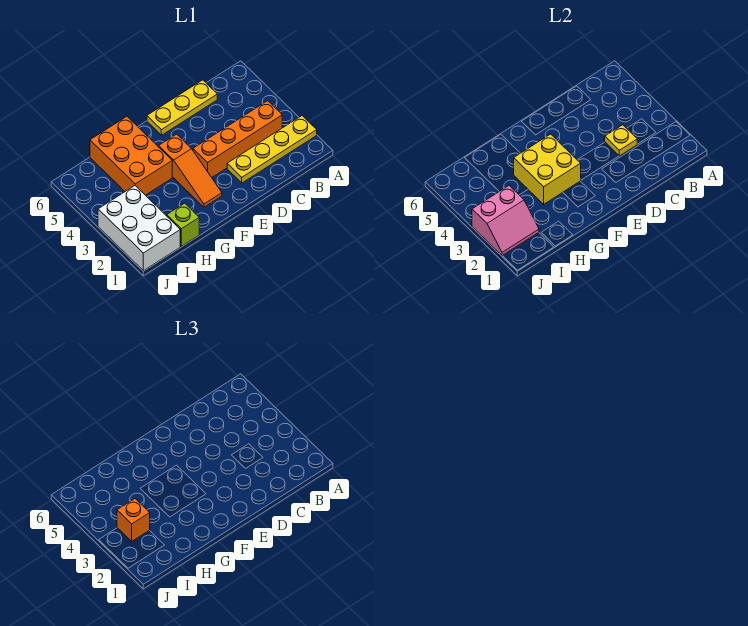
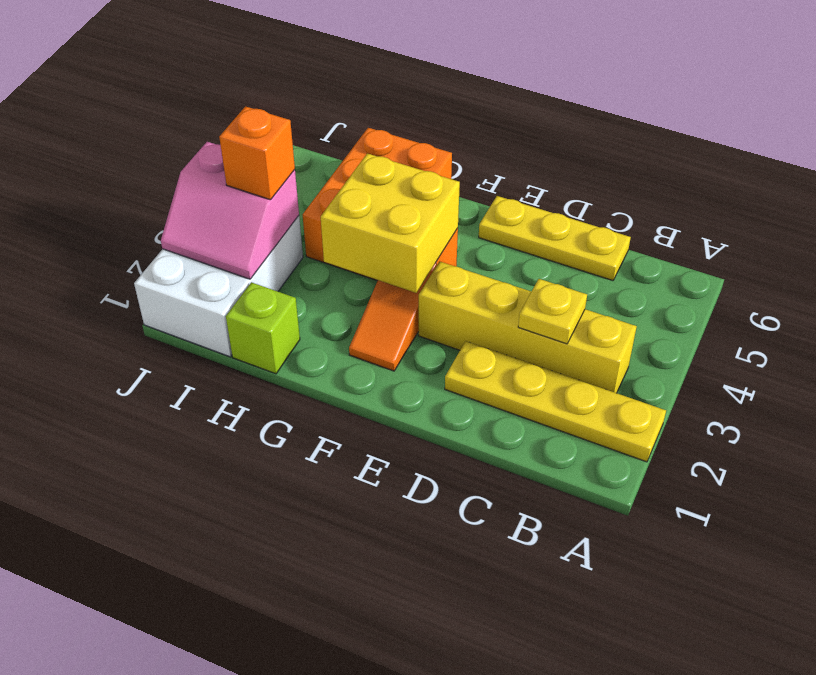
orange 1x4 brick [193,101,282,177] -> yellow 1x4 brick [419,261,637,393]

